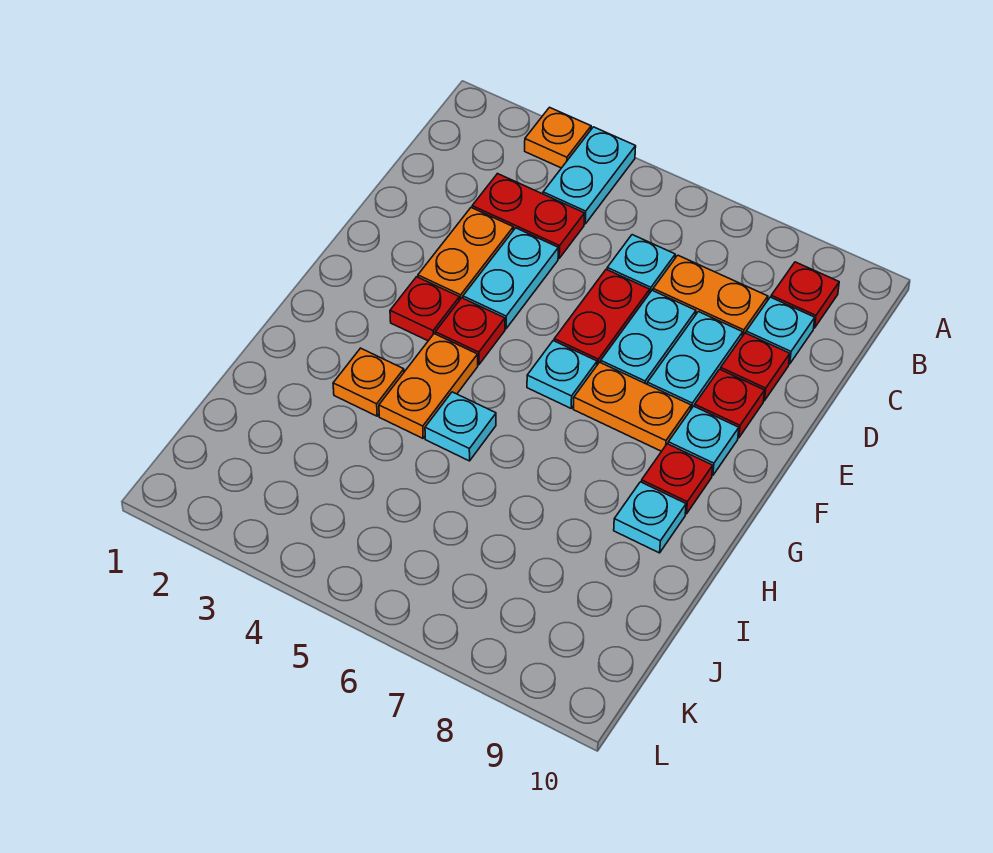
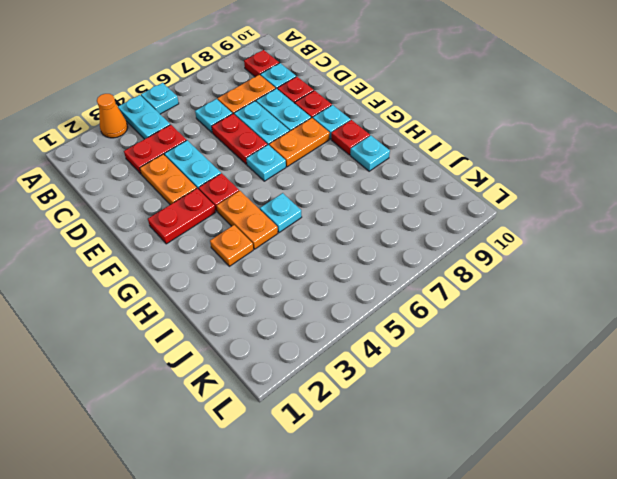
orange 1x1 plate [525,107,591,168] -> orange 1x1 cone [97,94,128,138]
none -> cyan 1x1 plate [141,83,179,114]
red 1x1 plate [390,277,459,341] -> red 1x2 plate [148,188,216,244]

